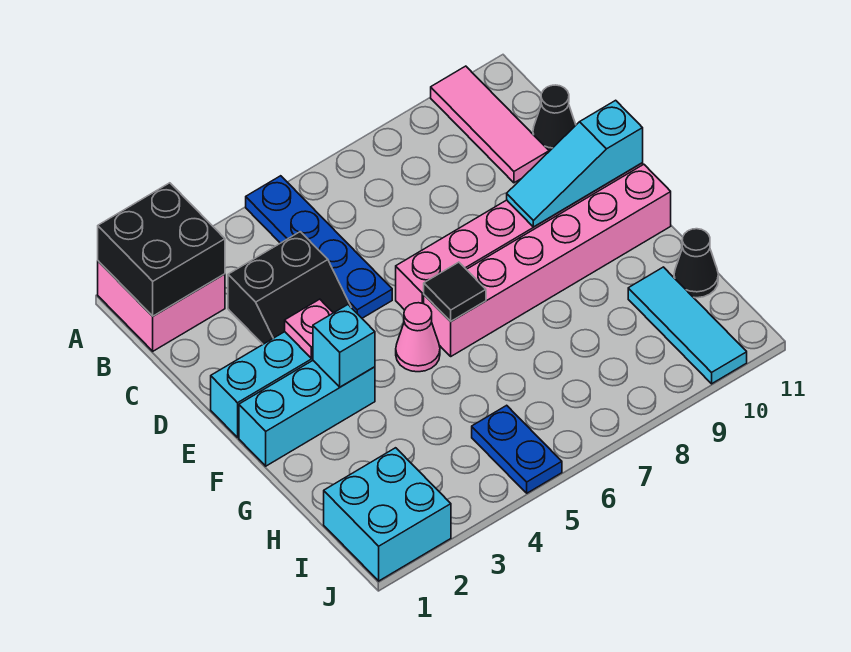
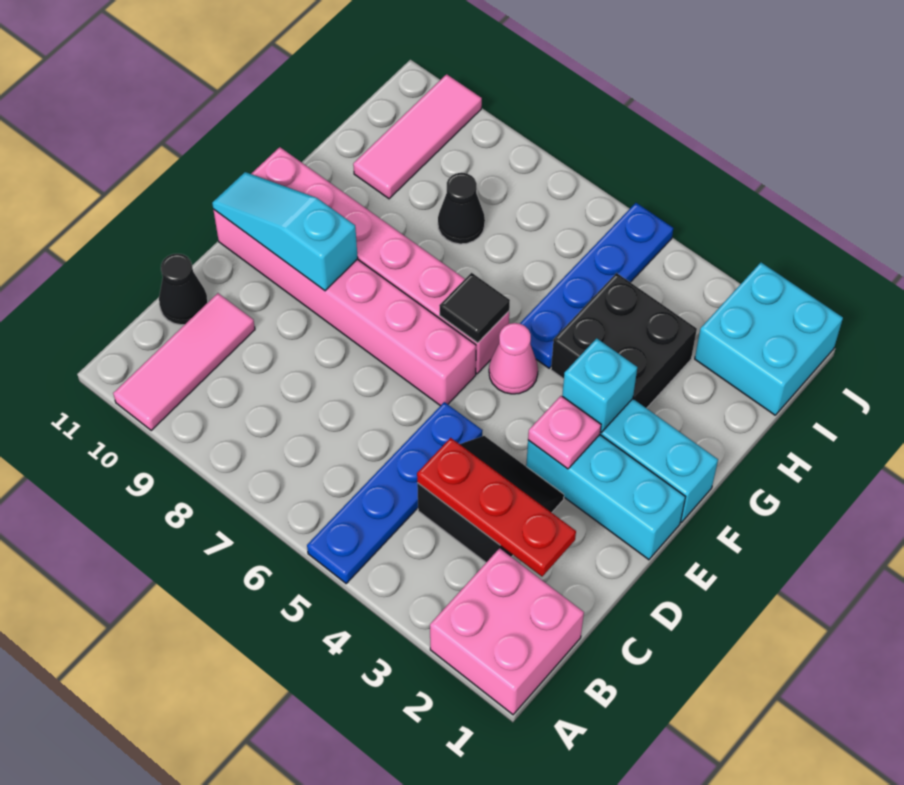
black 2x2 brick [98,183,225,316] -> black 2x2 brick moved to [551,273,697,408]
none -> red 1x3 plate [417,438,576,576]
cyan 1x3 slope [507,100,643,227] -> cyan 1x3 slope turned to [212,172,358,291]
cyan 1x3 tile [628,267,747,384] -> pink 1x3 tile [353,74,482,199]
black 1x1 cone [674,229,718,298] -> black 1x1 cone moved to [438,173,485,244]
blue 1x2 plate [472,405,562,493] -> blue 1x4 plate [520,203,673,368]

